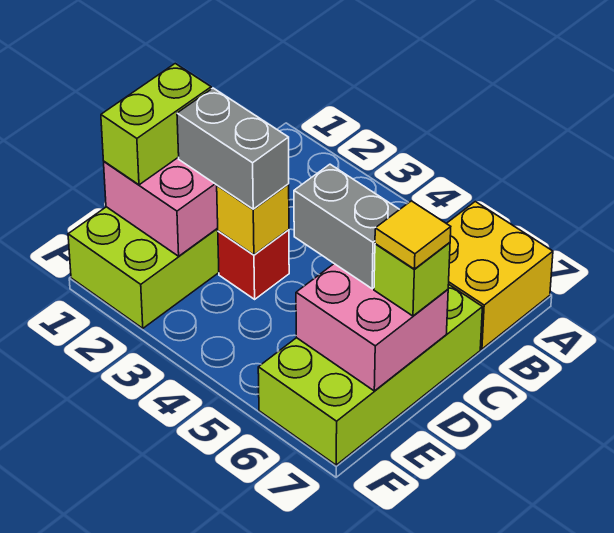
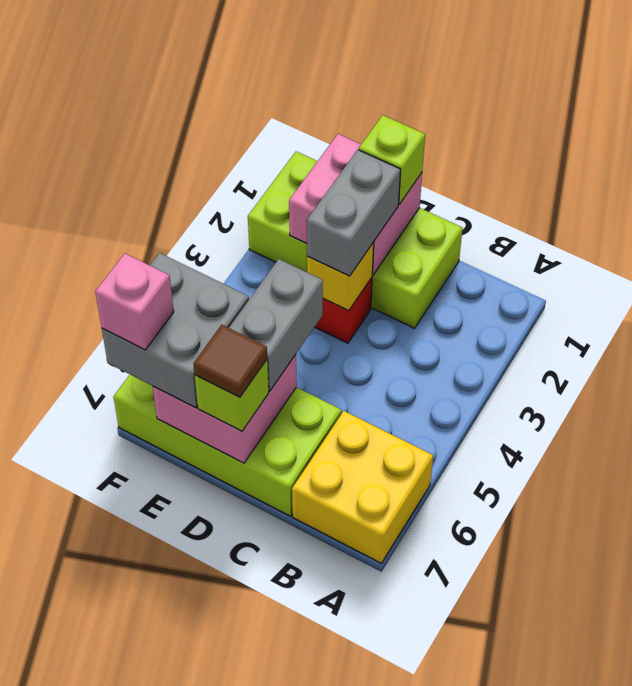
lime 1x2 brick [101,64,211,185] -> lime 1x1 brick [359,115,425,204]
yellow 1x1 tile [375,201,451,269] -> brown 1x1 tile [194,325,267,397]
none -> grey 2x2 brick [102,253,249,408]
none -> pink 1x1 brick [95,254,174,350]

